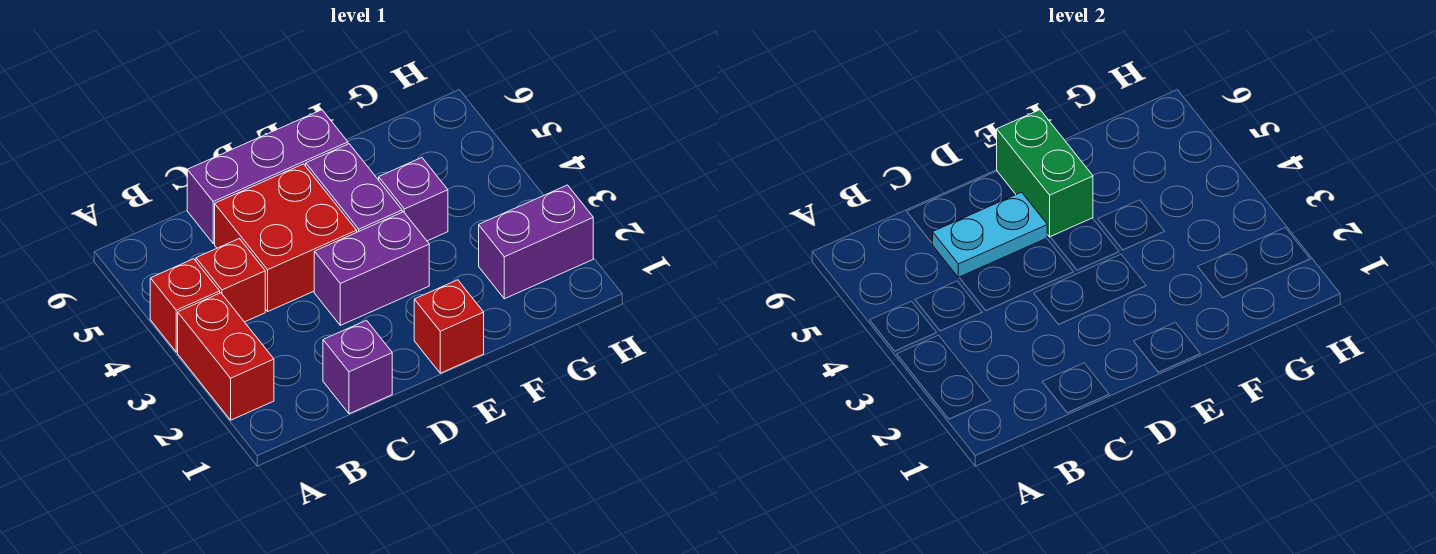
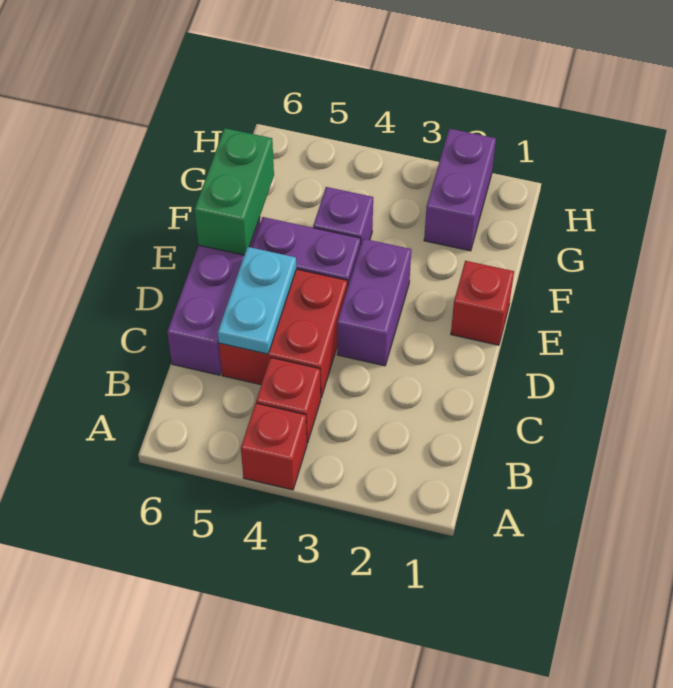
red 1x2 brick [178,293,274,420] -> none
purple 1x1 brick [323,320,392,414] -> none
green 1x2 brick [997,110,1093,237] -> green 1x2 brick turned to [194,128,274,255]

